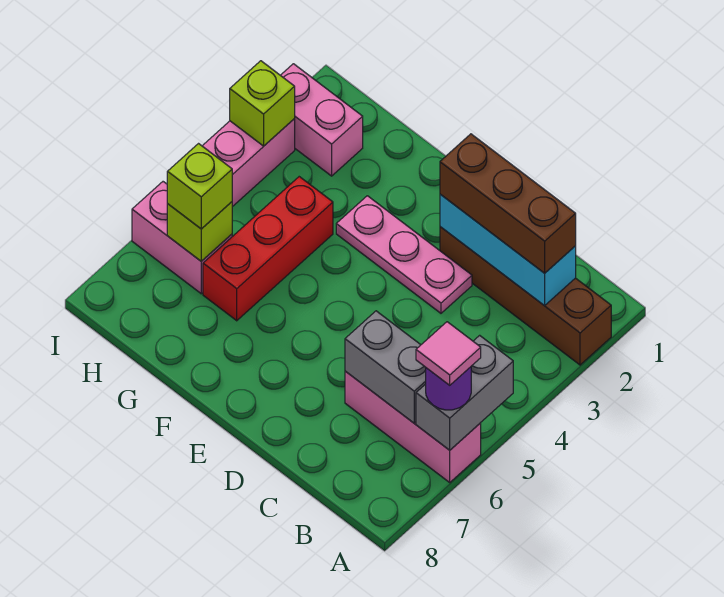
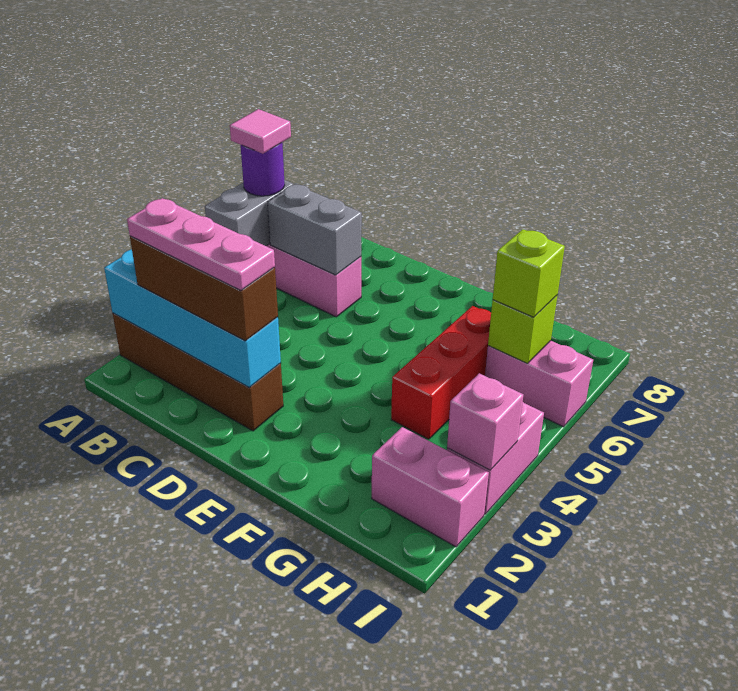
cyan 1x3 brick [440,194,576,306] -> cyan 1x4 brick [104,250,281,388]
pink 1x3 plate [336,196,472,313] -> pink 1x3 plate moved to [127,198,275,290]
lime 1x1 brick [230,61,295,146] -> pink 1x1 brick [447,373,523,470]

